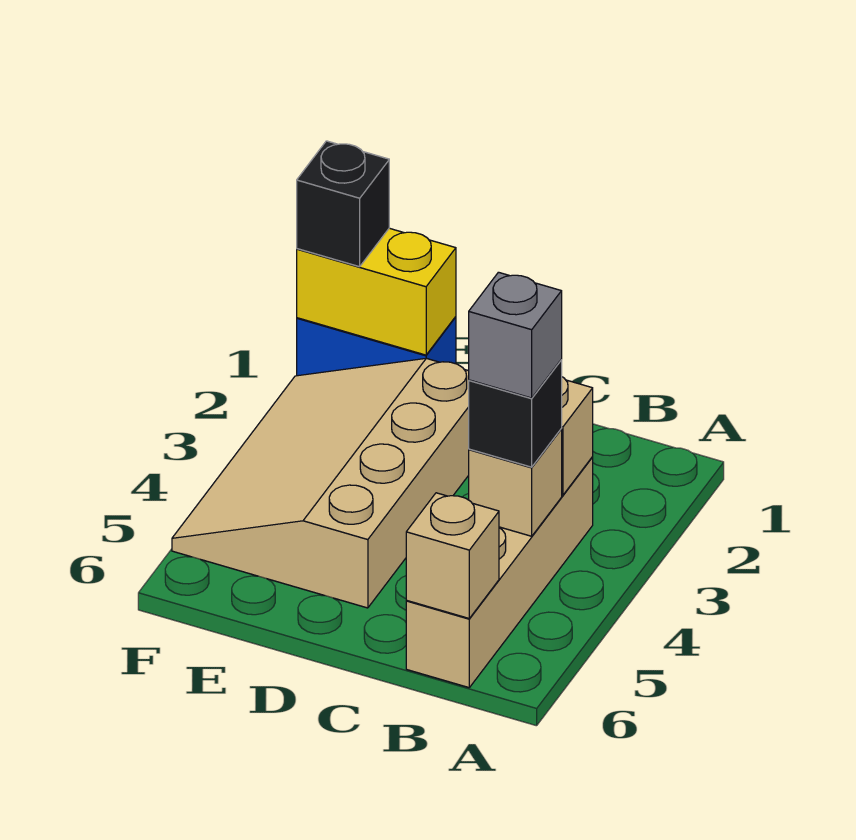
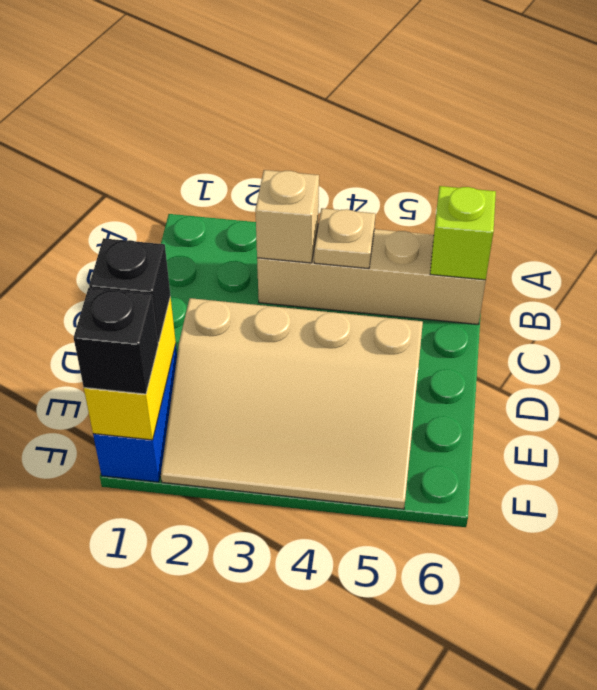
tan 1x1 brick [469,429,562,536] -> tan 1x1 plate [314,208,375,269]
black 1x1 brick [469,360,562,467] -> black 1x1 brick moved to [89,238,171,342]
grey 1x1 brick [469,272,562,398] -> none
tan 1x1 brick [406,493,499,618] -> lime 1x1 brick [430,186,496,280]

